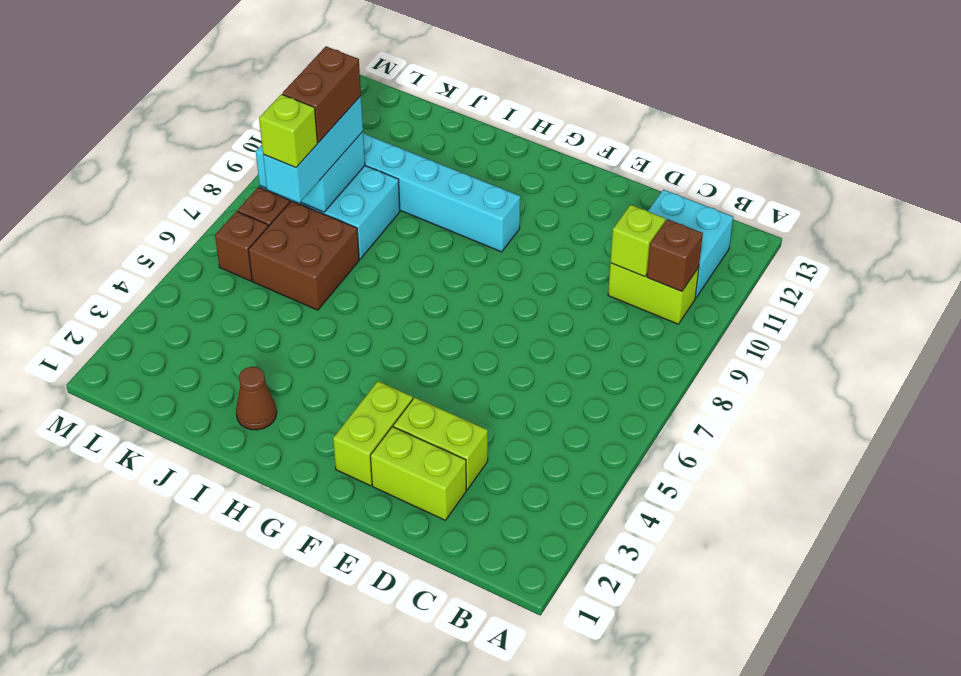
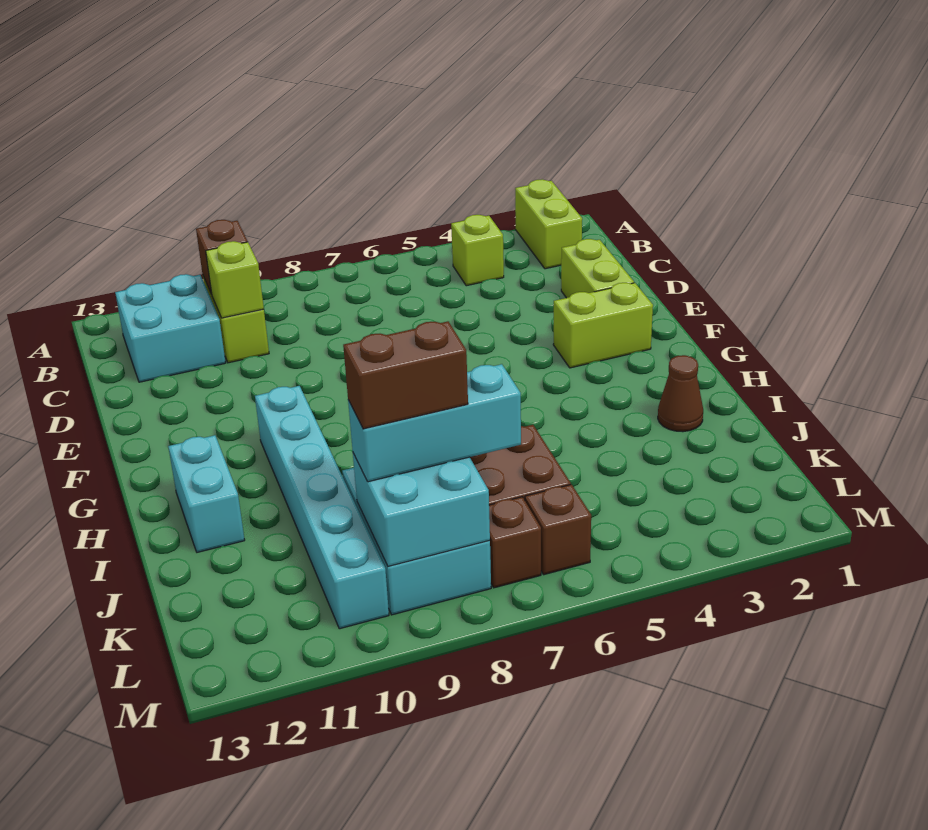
lime 1x2 brick [393,397,488,490] -> lime 1x2 brick moved to [515,179,582,269]
none -> cyan 1x2 brick [168,435,245,552]
lime 1x1 brick [259,94,318,168] -> lime 1x1 brick moved to [451,215,504,286]

